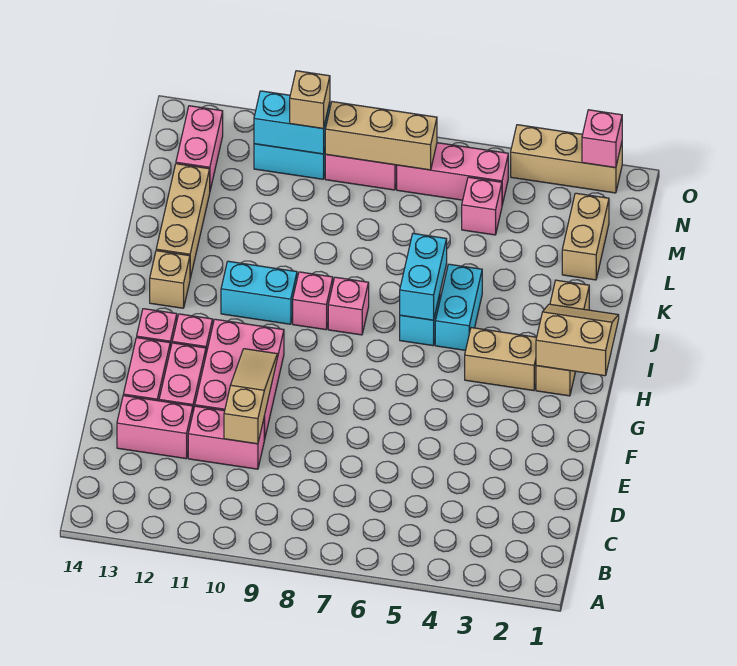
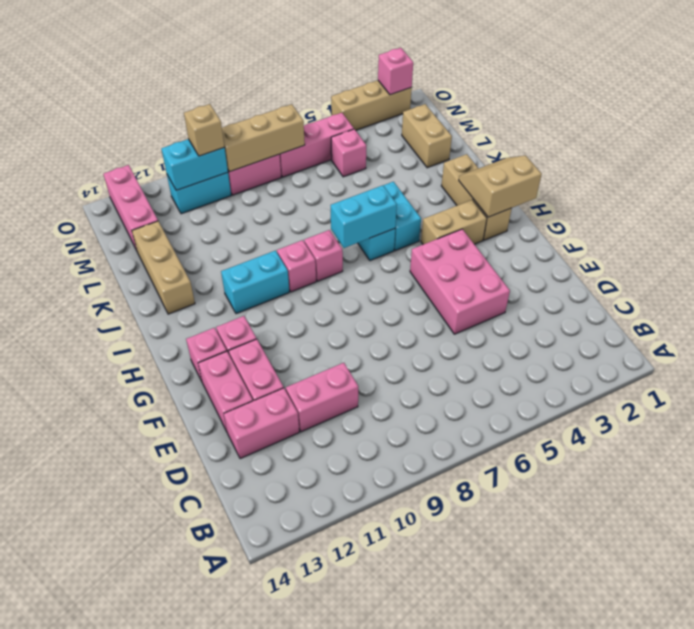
tan 1x3 slope [224,349,277,444] -> none
pink 2x3 brick [195,319,284,440] -> pink 2x3 brick moved to [410,229,510,334]
cyan 1x2 brick [400,234,447,320] -> cyan 1x2 brick turned to [331,185,397,248]
tan 1x1 brick [150,251,190,308] -> none
pink 1x2 brick [176,106,223,190] -> pink 1x3 brick [103,165,158,251]

